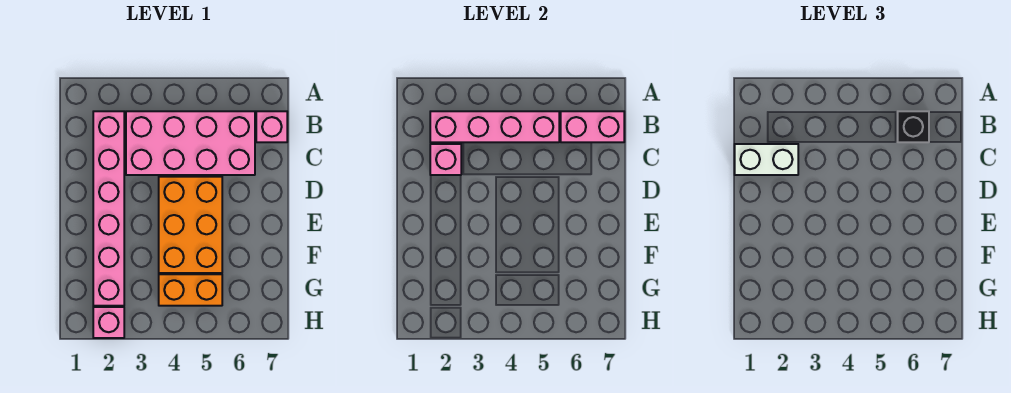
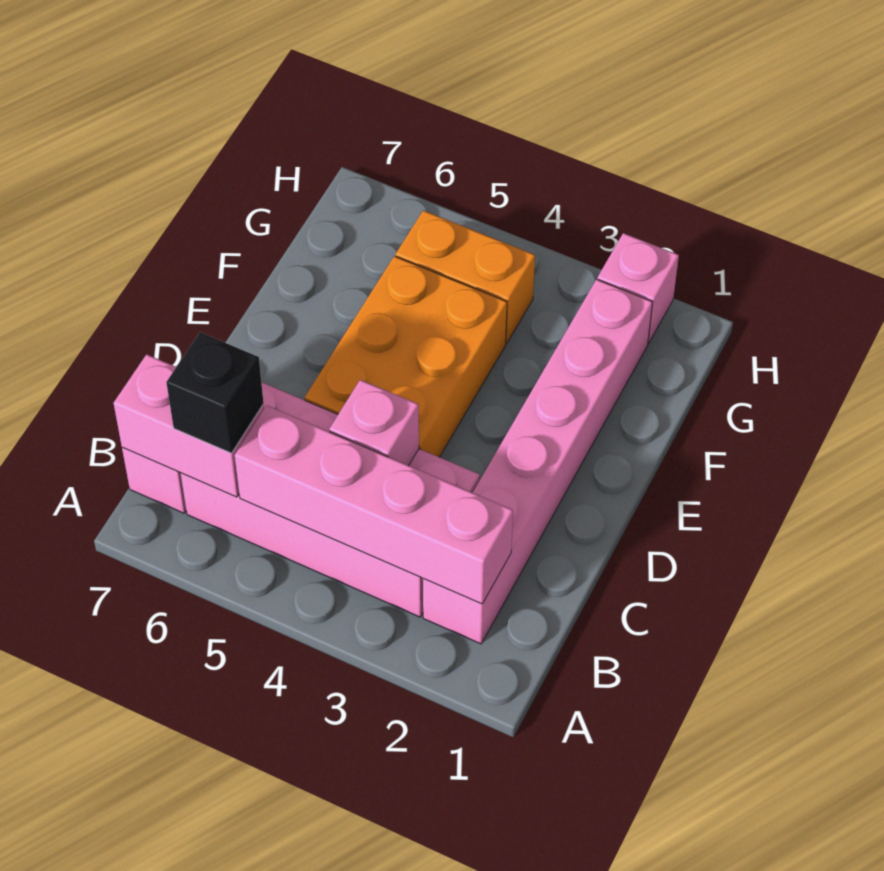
white 1x2 brick [735,144,798,175] -> none
pink 1x1 brick [430,144,461,175] -> pink 1x1 brick moved to [329,380,419,466]

